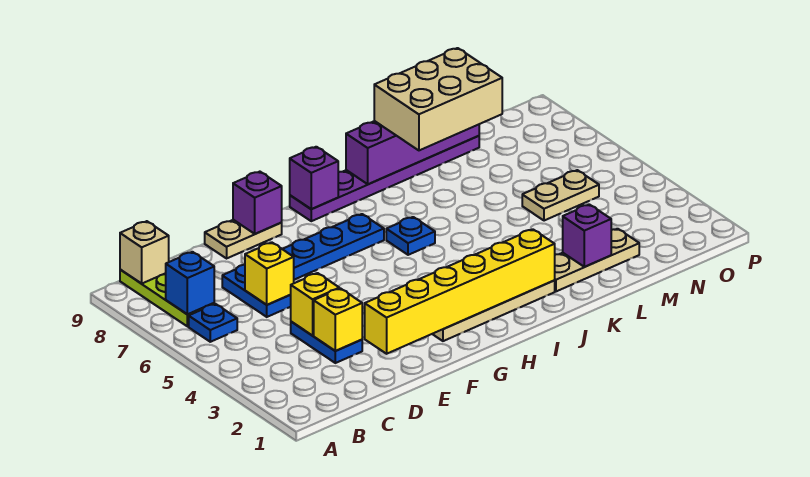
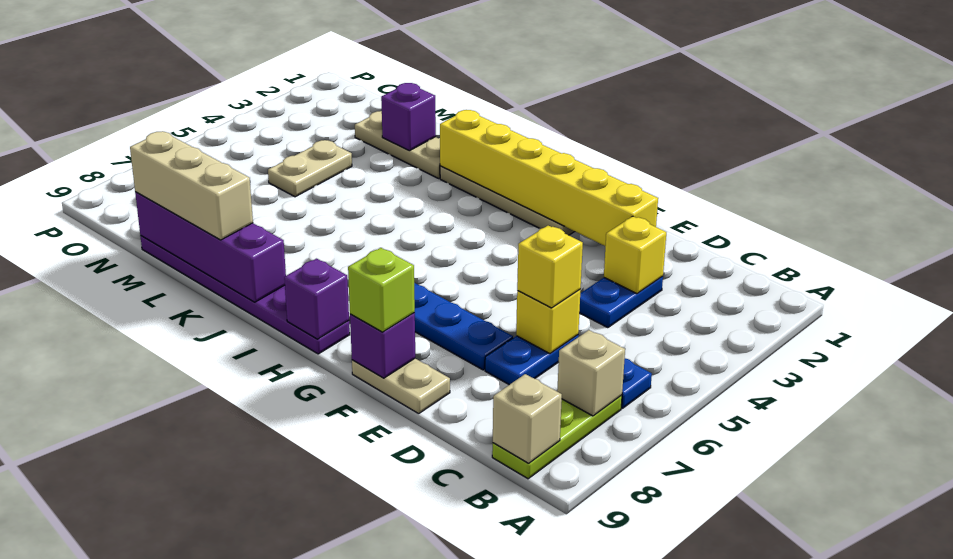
blue 1x1 brick [166,252,214,314] -> tan 1x1 brick [557,330,625,416]
yellow 1x1 brick [291,273,339,336] -> yellow 1x1 brick moved to [517,226,583,308]
none -> lime 1x1 brick [348,248,415,332]
blue 1x1 plate [386,217,435,255] -> none
tan 2x3 brick [374,48,502,150] -> tan 1x3 brick [130,131,253,240]
tan 1x2 plate [522,170,599,221] -> tan 1x2 plate turned to [268,140,352,197]

